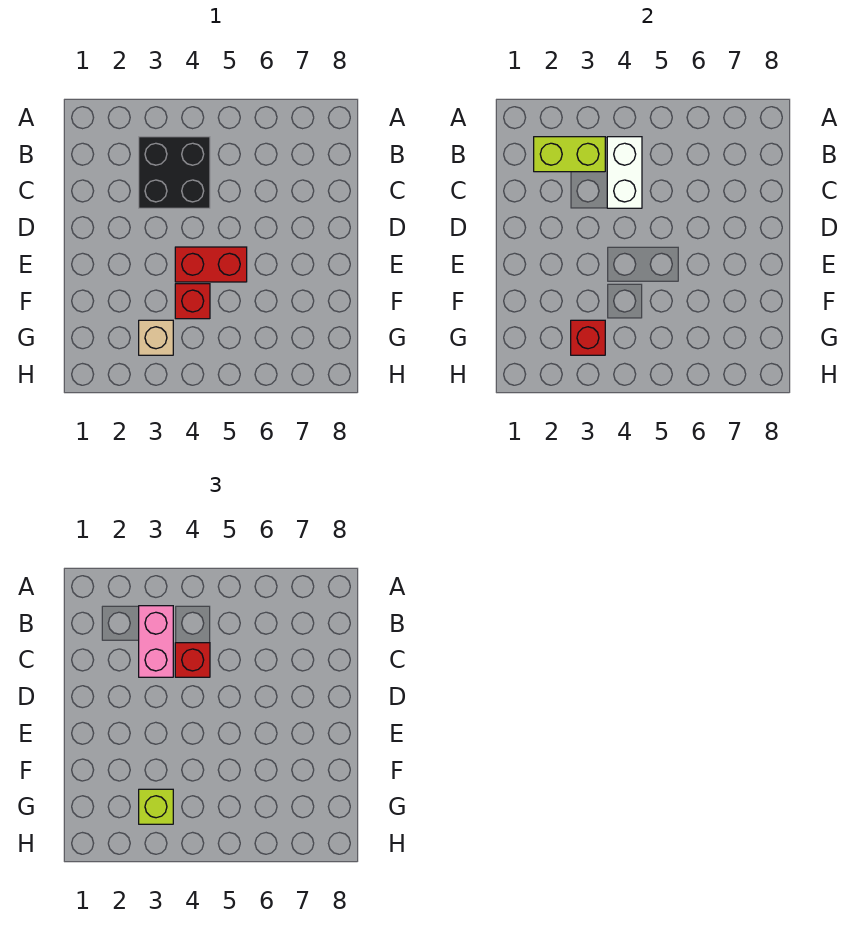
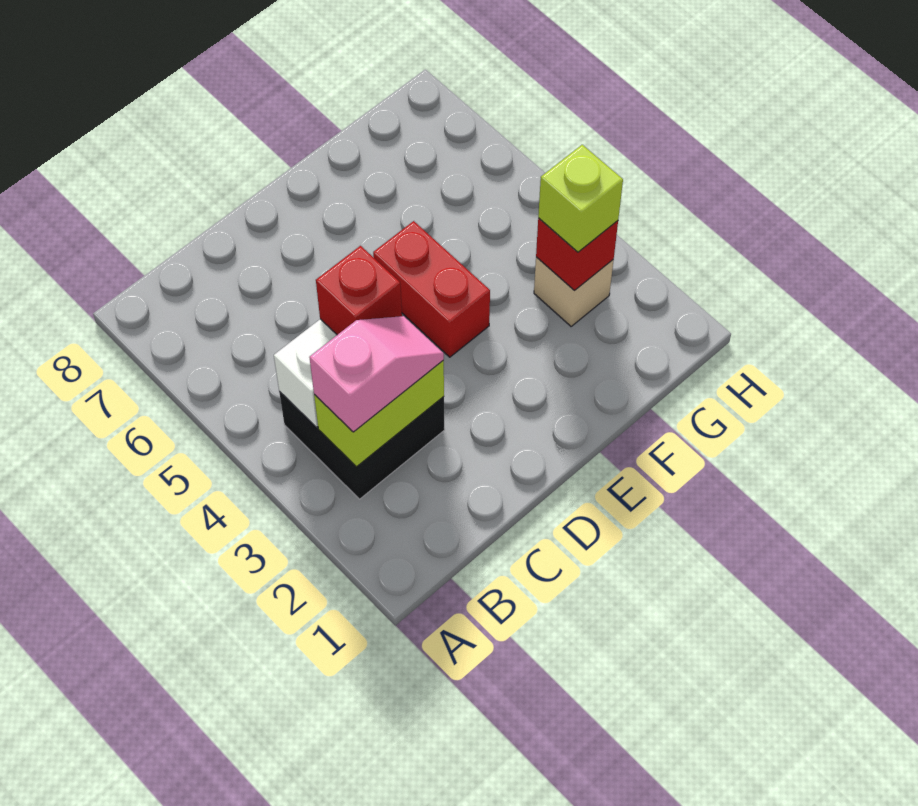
lime 1x2 brick [534,137,605,172] -> lime 1x2 brick turned to [314,361,444,467]
pink 1x2 brick [139,606,173,677] -> pink 1x2 slope [309,316,444,432]
red 1x1 brick [175,284,210,319] -> none

